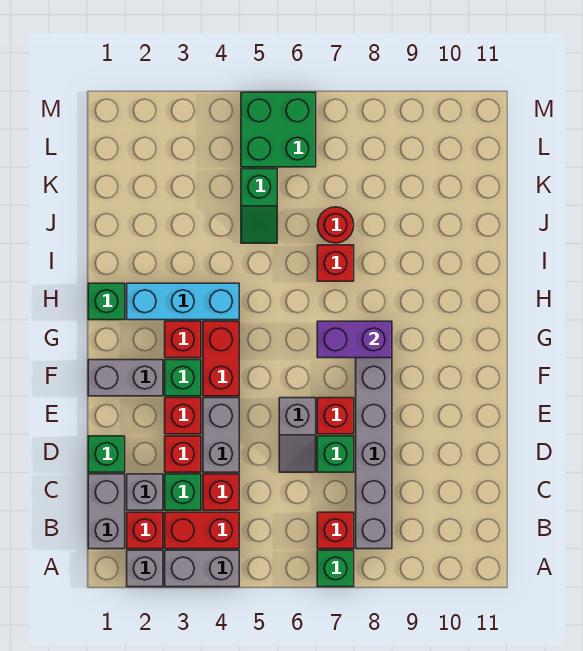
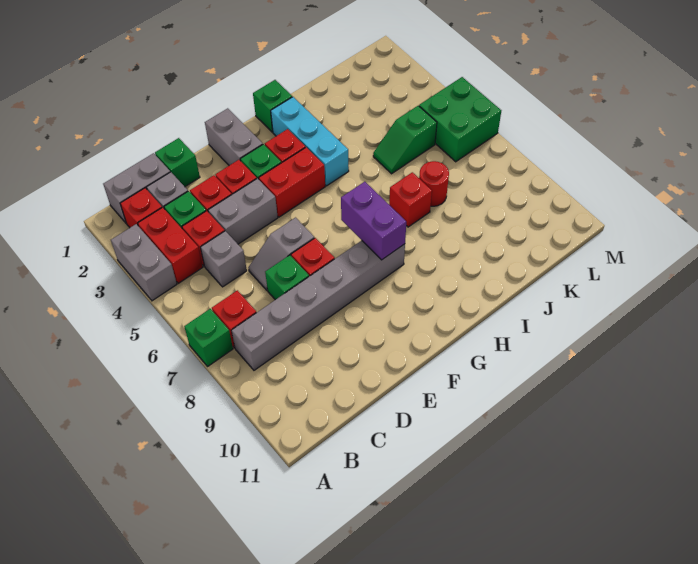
grey 1x1 brick [127,550,163,587] -> grey 1x1 brick moved to [201,231,247,287]

